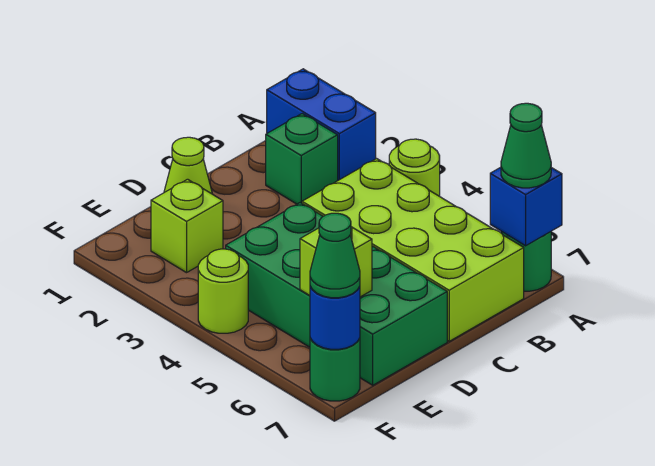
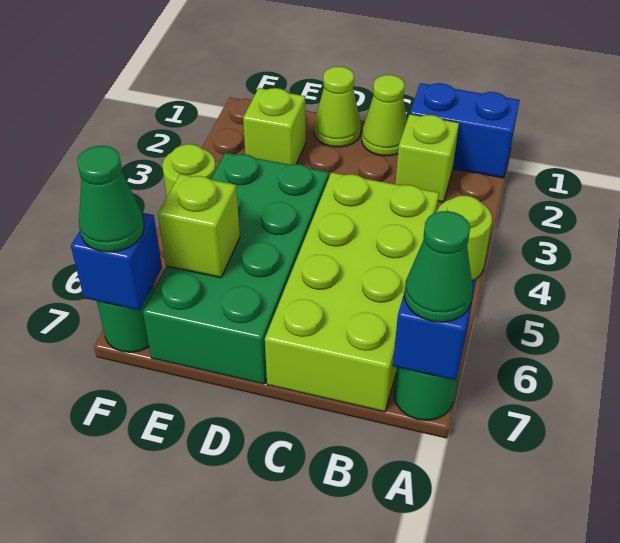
blue 1x2 brick [267,69,376,180] -> blue 1x2 brick turned to [410,83,520,178]
green 1x1 brick [266,114,338,204] -> lime 1x1 brick [395,114,459,202]
none -> lime 1x1 cone [362,75,407,156]
blue 1x1 round brick [310,287,360,349] -> blue 1x1 brick [71,213,162,310]

